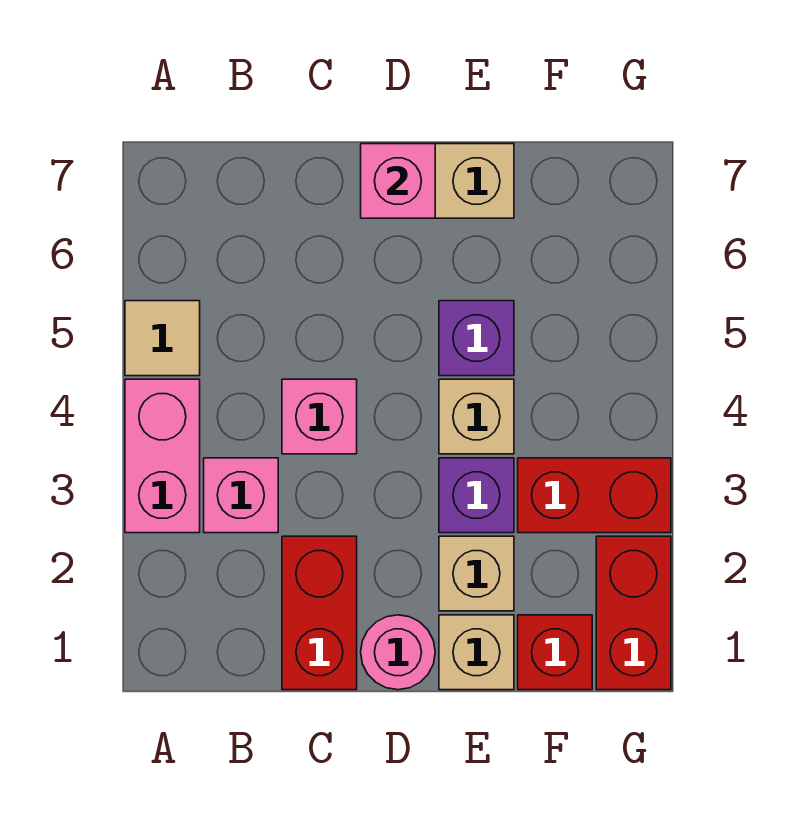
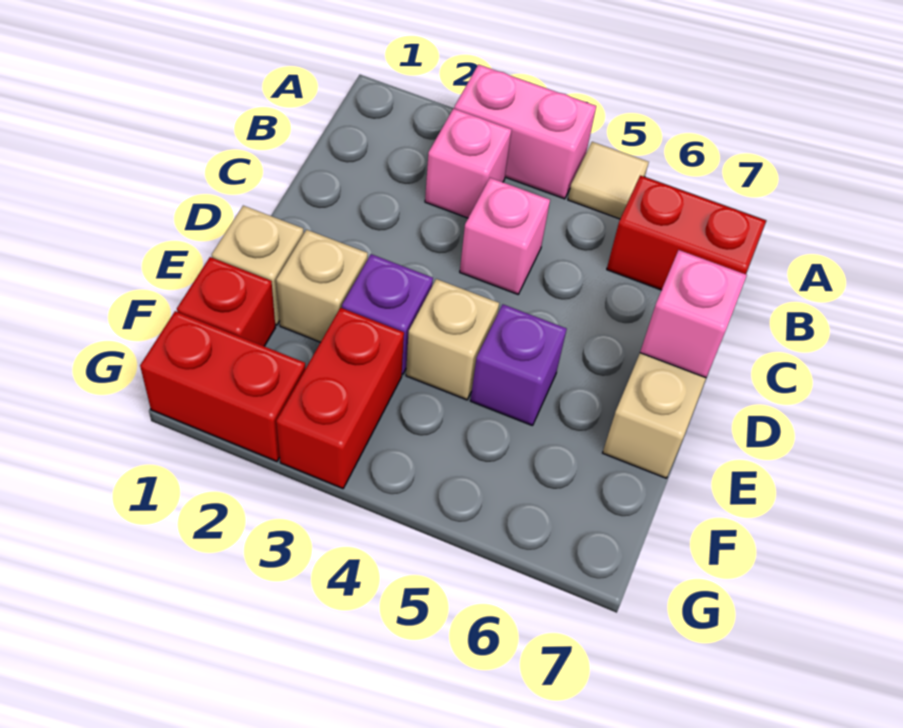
red 1x2 brick [282,536,357,690] -> red 1x2 brick moved to [607,176,766,290]
pink 1x1 round brick [361,615,435,690] -> none

